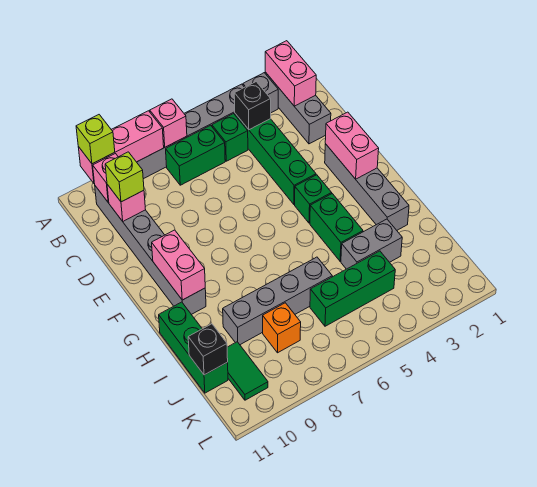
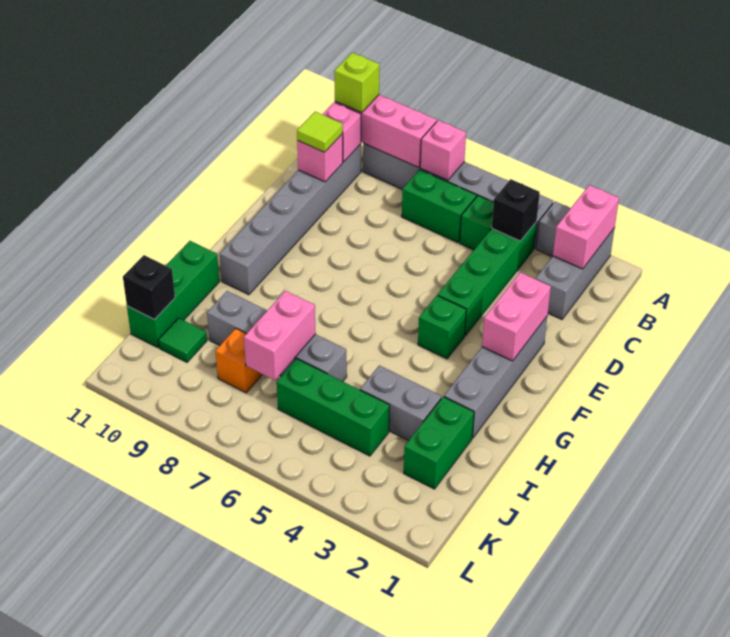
lime 1x1 brick [105,152,144,202] -> lime 1x1 tile [297,112,343,152]
pink 1x2 brick [152,230,205,300] -> pink 1x2 brick moved to [244,291,316,380]
green 1x2 brick [310,194,363,261] -> green 1x2 brick moved to [404,397,474,489]
green 1x2 tile [227,342,268,400] -> green 1x1 tile [158,318,207,362]

